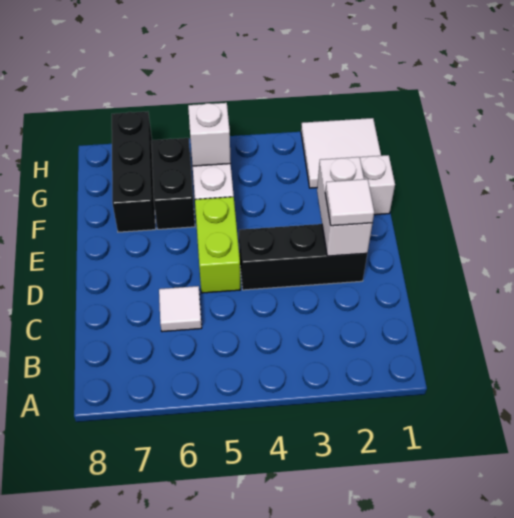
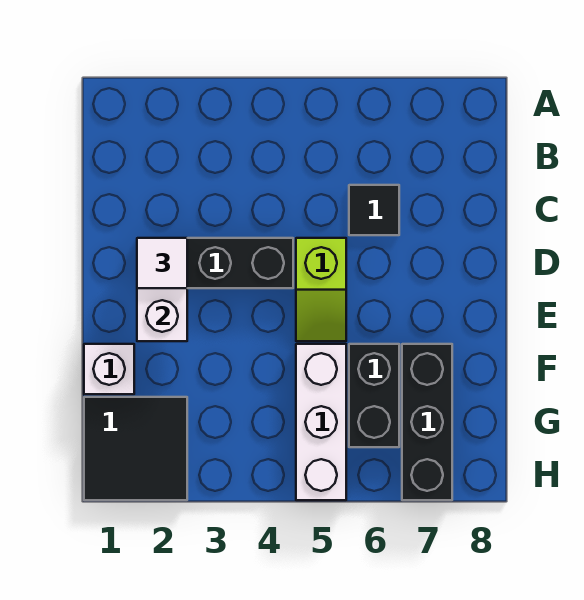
white 1x1 tile [159,286,202,332] -> black 1x1 tile [349,185,399,235]
lime 1x2 brick [195,197,241,293] -> lime 1x2 slope [296,238,346,341]
white 2x2 tile [301,118,381,188] -> black 2x2 tile [84,397,187,500]
white 1x1 brick [188,103,231,166] -> none

